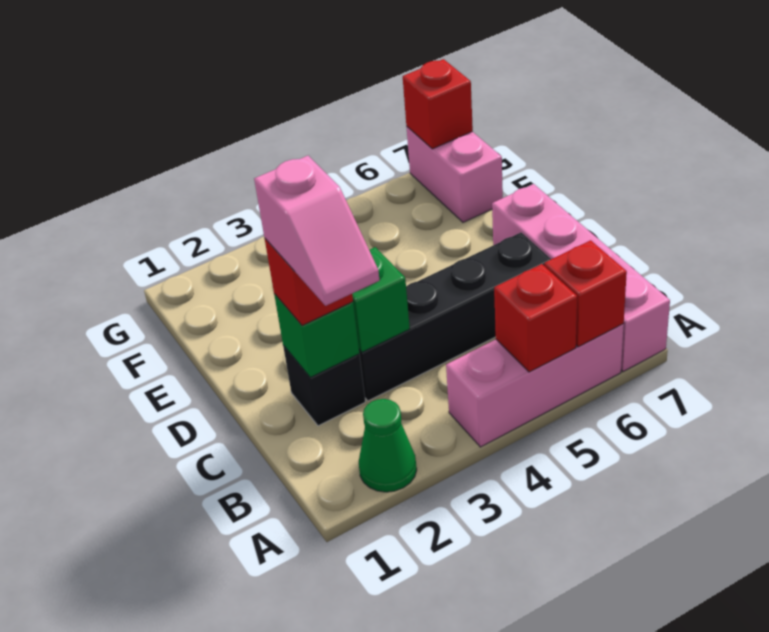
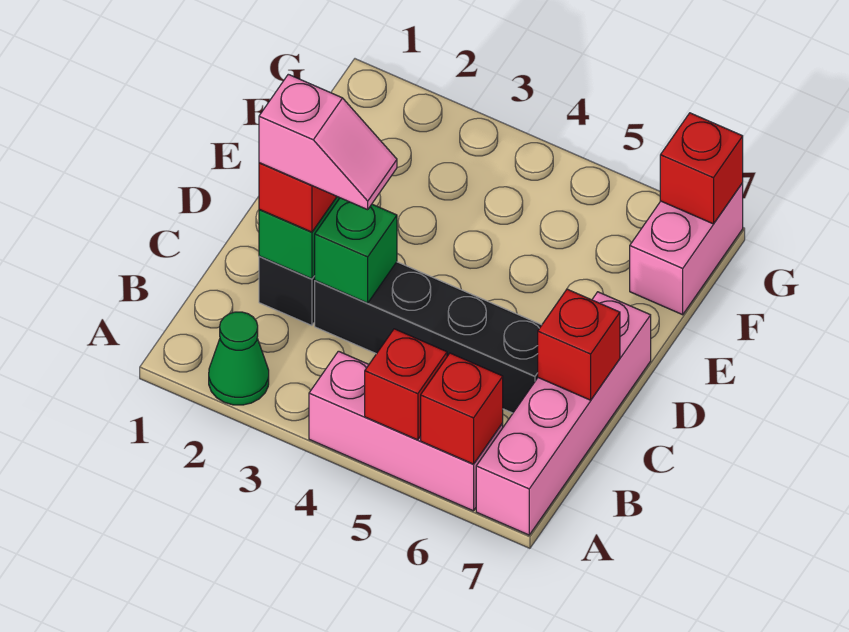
pink 1x2 slope [254,156,380,306] -> pink 1x2 slope turned to [259,74,397,210]
none -> red 1x1 brick [538,289,620,400]

